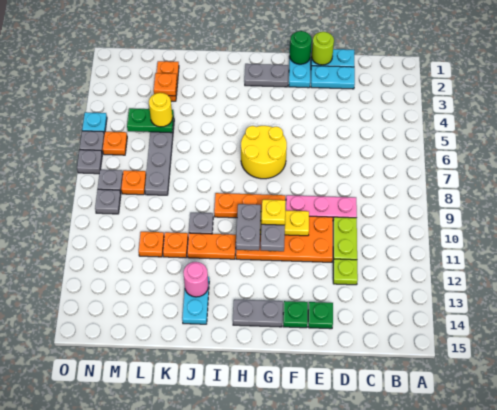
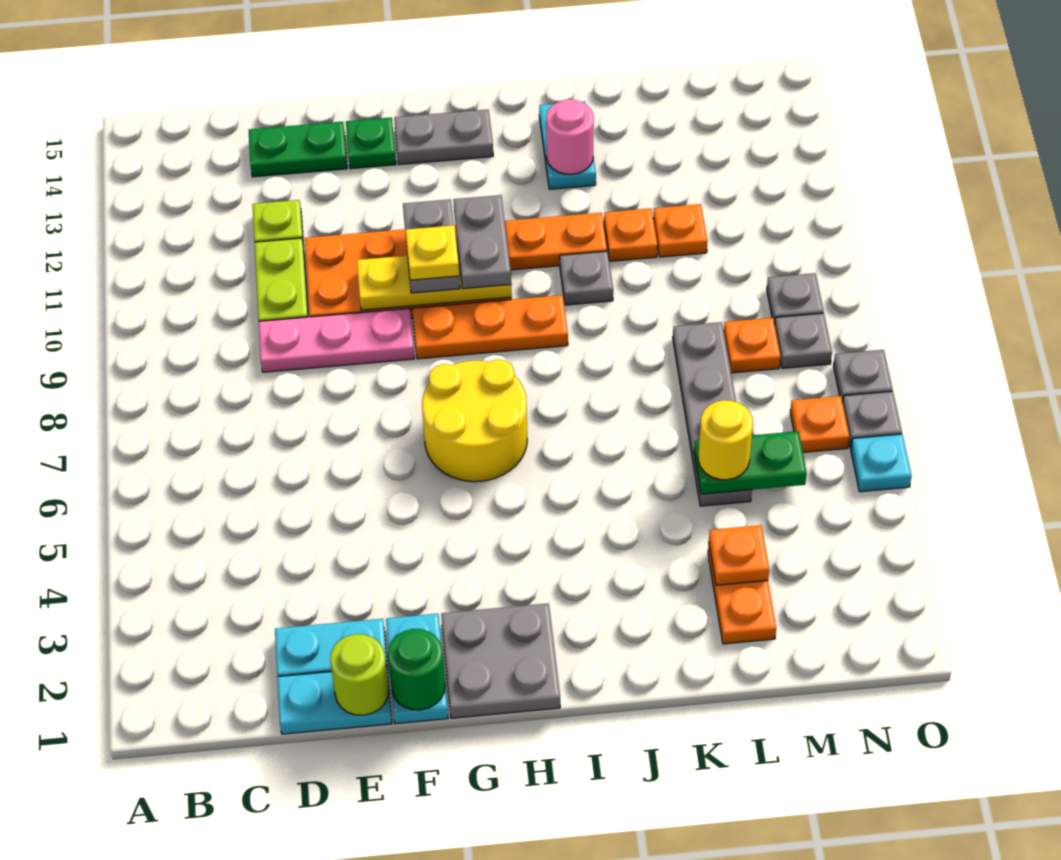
green 1x1 plate [308,302,333,329] -> green 1x2 plate [249,122,347,177]
grey 1x2 plate [245,64,288,87] -> grey 2x2 plate [441,603,560,718]

